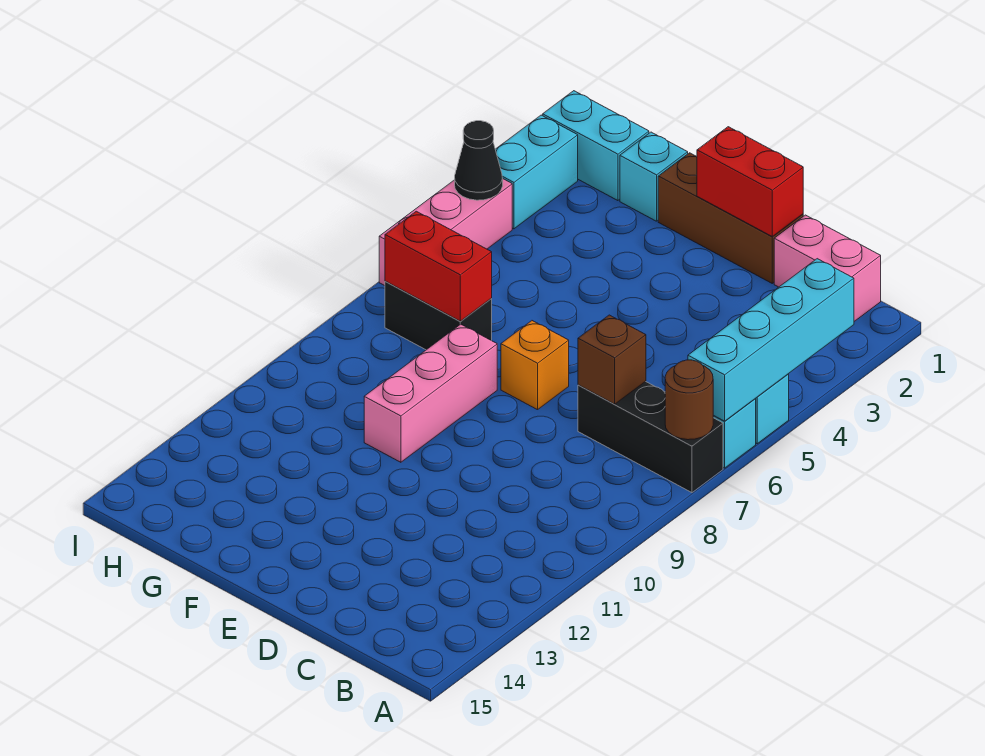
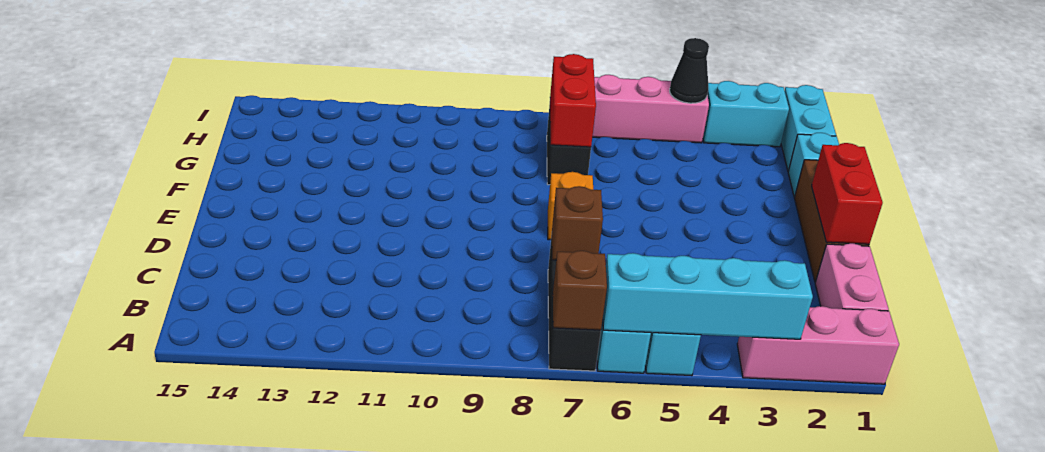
brown 1x1 round brick [665,360,713,440] -> brown 1x1 brick [553,251,607,330]
pink 1x3 brick [364,324,497,462] -> pink 1x3 brick moved to [737,306,899,384]

